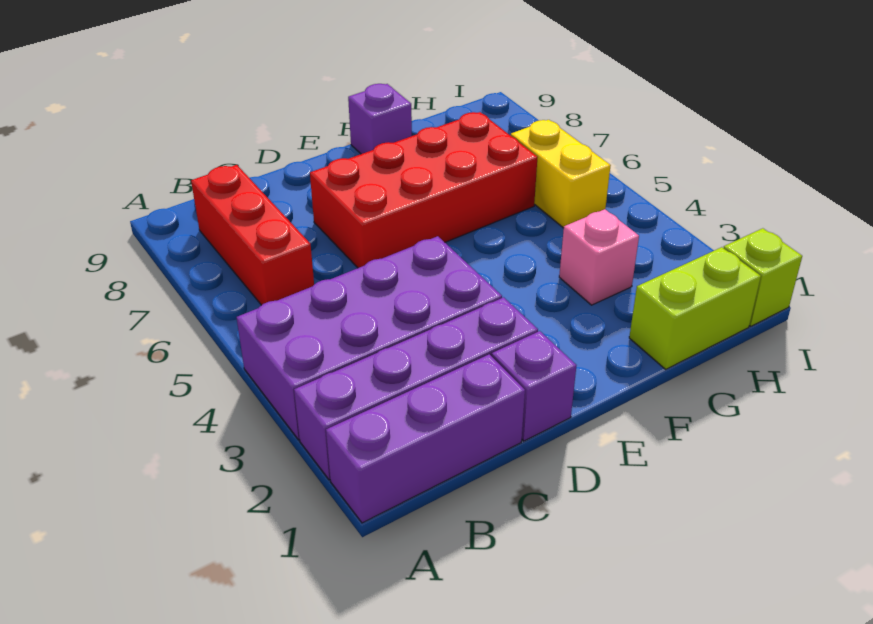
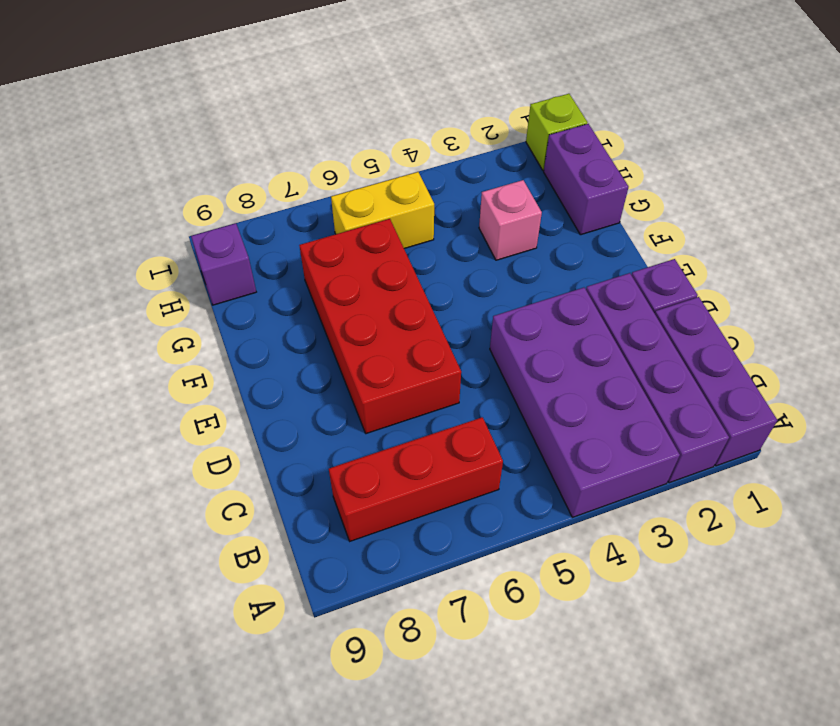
purple 1x1 brick [348,84,412,154] -> purple 1x1 brick moved to [191,223,256,305]
lime 1x2 brick [629,247,761,369] -> purple 1x2 brick [544,124,628,235]

